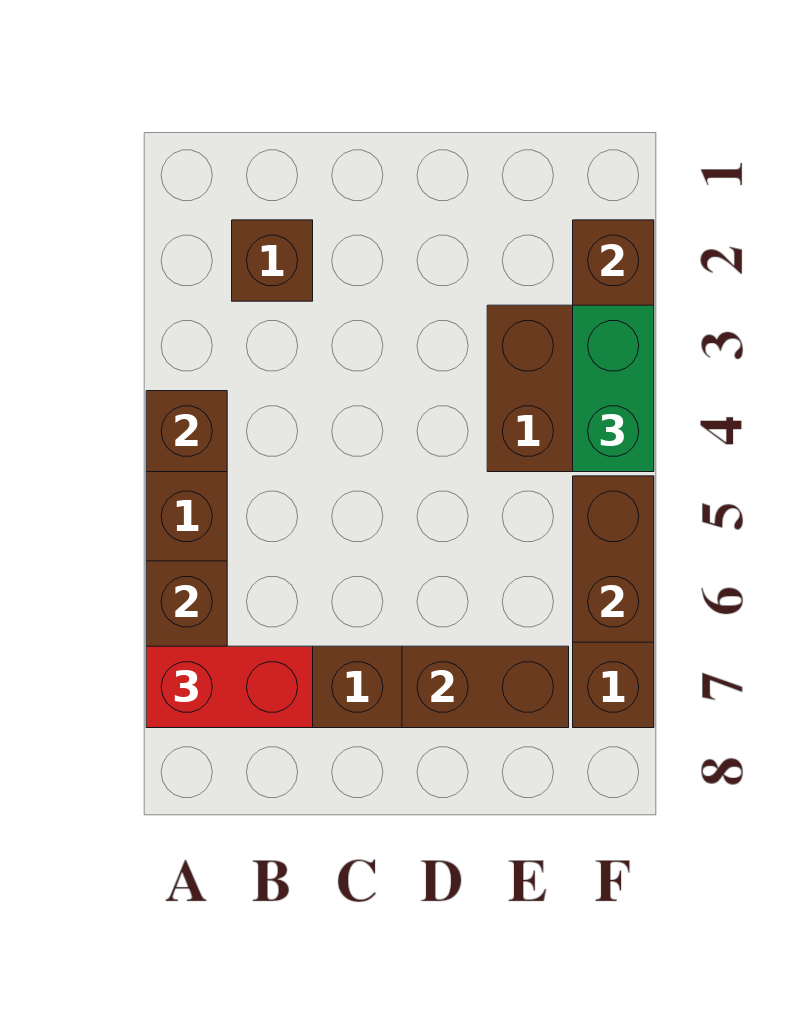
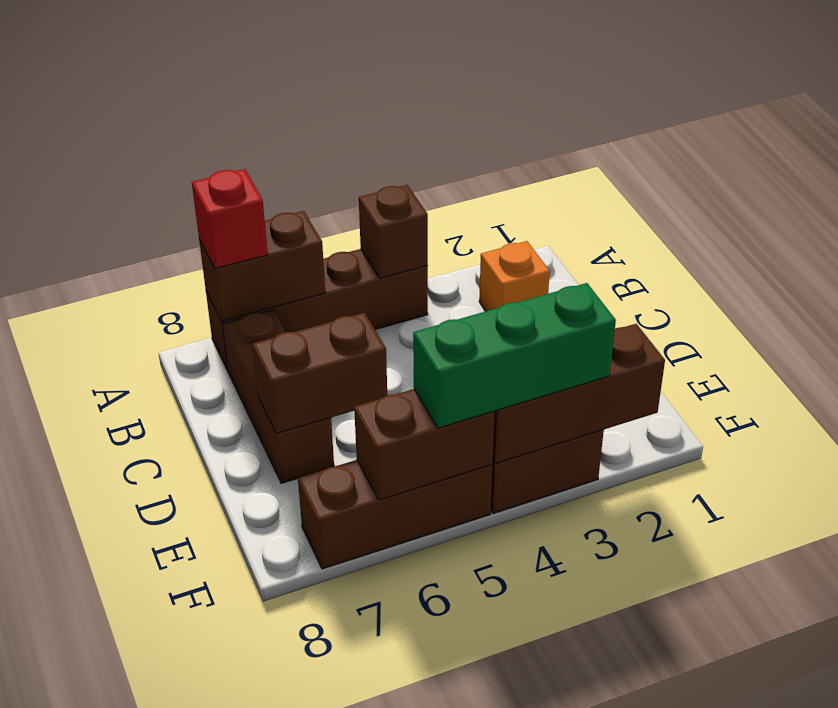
red 1x2 brick [146,646,313,728] -> red 1x1 brick [192,169,268,269]
brown 1x1 brick [232,220,313,301] -> orange 1x1 brick [479,241,550,311]
brown 1x2 brick [402,646,569,728] -> brown 1x2 brick turned to [252,313,387,434]
green 1x2 brick [573,305,654,472] -> green 1x3 brick [413,283,616,428]

